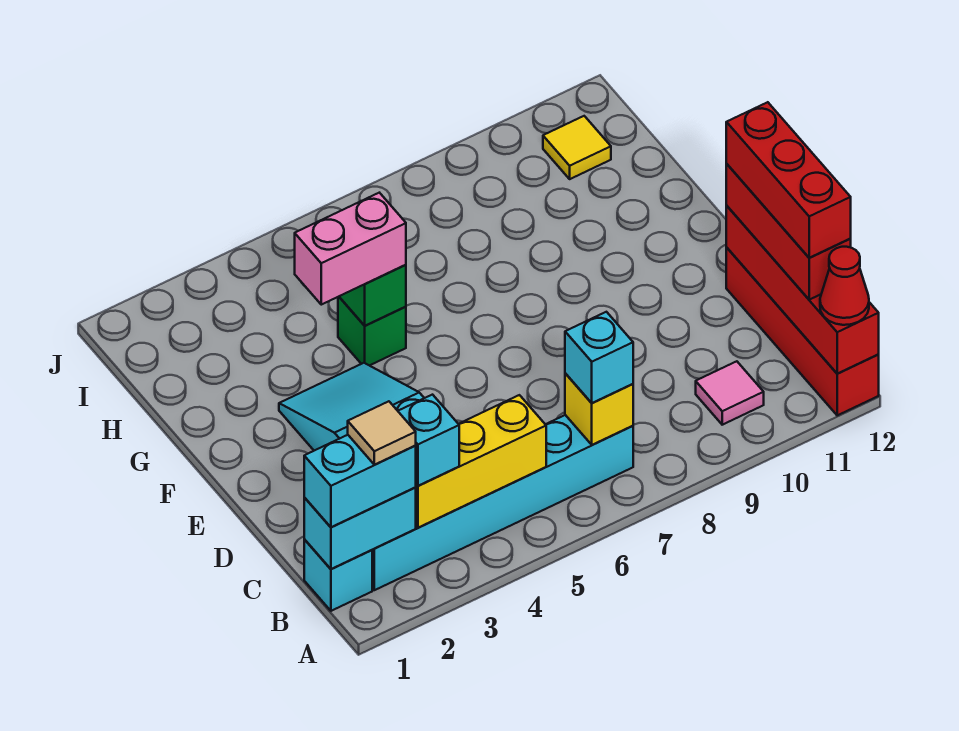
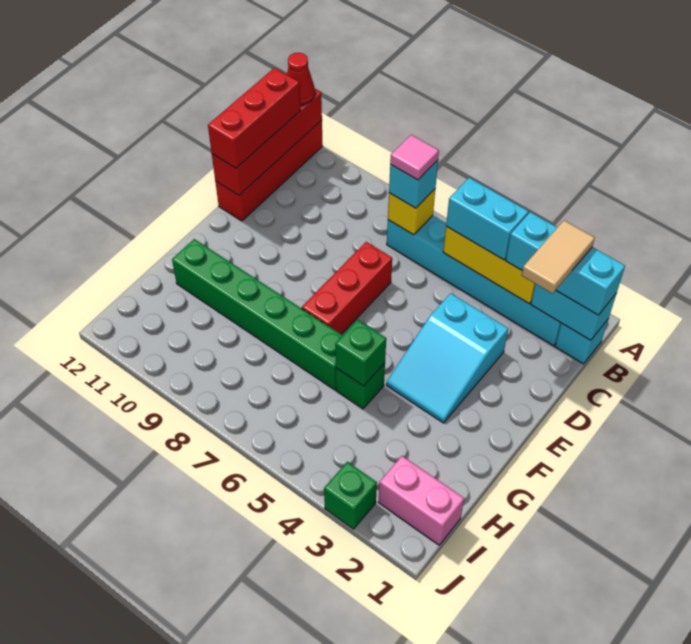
tan 1x1 tile [348,401,416,465] -> tan 1x2 tile [522,220,595,294]
none -> cyan 1x2 brick [446,178,529,260]
pink 1x1 tile [696,361,764,425] -> pink 1x1 tile moved to [390,135,439,180]
red 1x3 brick [726,102,851,258] -> red 1x3 brick moved to [302,242,392,334]
pink 1x2 brick [295,193,406,305] -> pink 1x2 brick moved to [378,456,464,545]
none -> green 1x6 brick [172,239,343,390]
yellow 1x1 tile [543,116,611,179] -> none
none -> green 1x1 brick [324,462,377,529]

